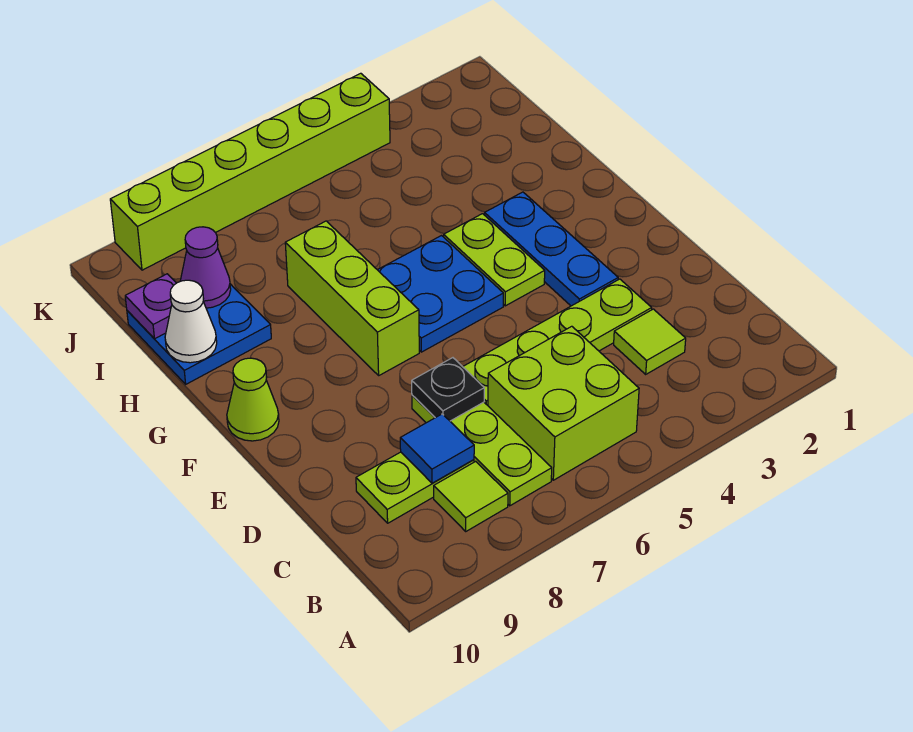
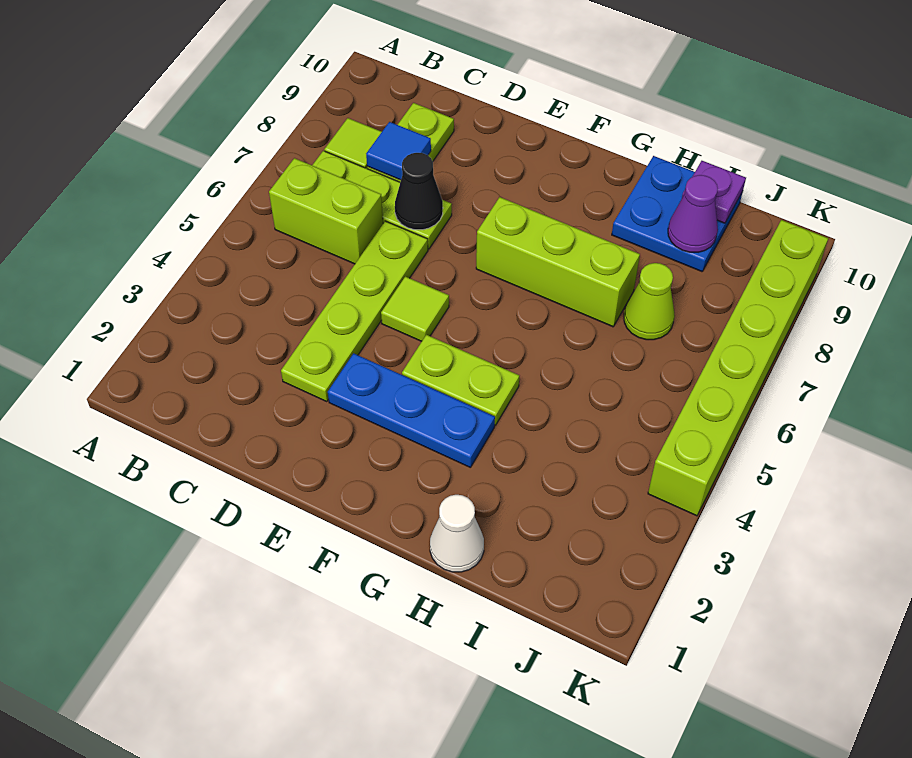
lime 2x2 brick [488,326,639,480] -> lime 1x2 brick [269,158,383,264]
lime 1x1 tile [614,309,686,374] -> lime 1x1 tile moved to [381,277,449,341]
black 1x1 plate [412,358,484,421] -> black 1x1 cone [395,153,443,230]
blue 2x2 plate [378,236,503,352] -> none
lime 1x1 cone [227,358,279,441] -> lime 1x1 cone moved to [624,263,675,340]
white 1x1 cone [165,280,217,363] -> white 1x1 cone moved to [430,495,484,572]

